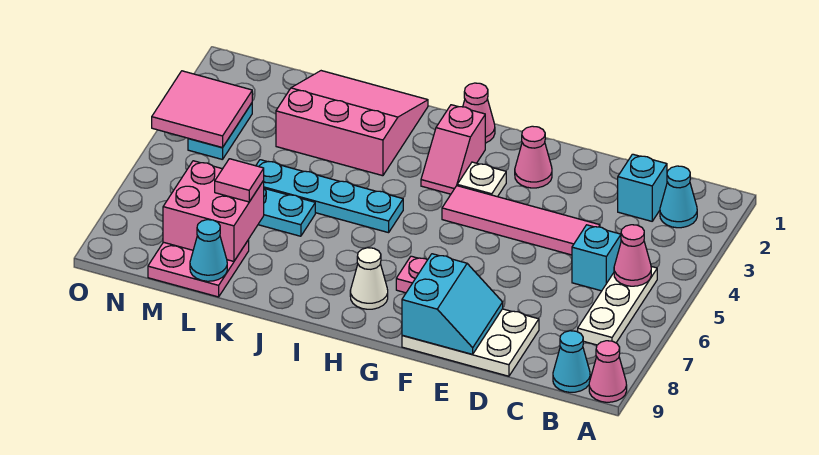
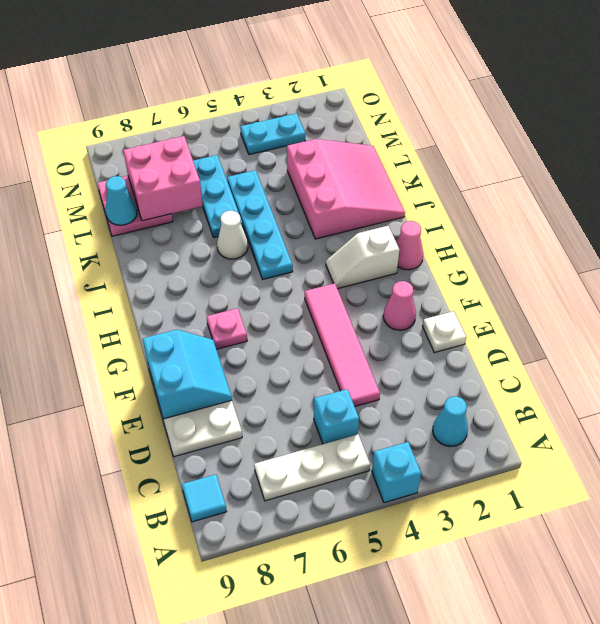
pink 1x1 cone [589,341,627,402] -> none
pink 1x1 cone [614,225,651,286] -> none
cyan 1x1 cone [553,331,590,392] -> cyan 1x1 tile [182,474,227,522]
cyan 1x1 brick [618,154,667,221] -> cyan 1x1 brick moved to [372,442,421,503]
cyan 2x2 slope [402,254,503,354] -> cyan 2x2 slope turned to [143,330,232,419]
white 1x1 plate [457,162,506,197] -> white 1x1 plate moved to [422,311,466,353]
pink 1x2 slope [421,105,485,194] -> white 1x2 slope [326,226,399,289]
white 1x1 cone [350,248,388,309] -> white 1x1 cone moved to [217,210,248,259]
pink 1x1 tile [215,159,264,202] -> none
pink 2x2 tile [152,71,252,148] -> none

